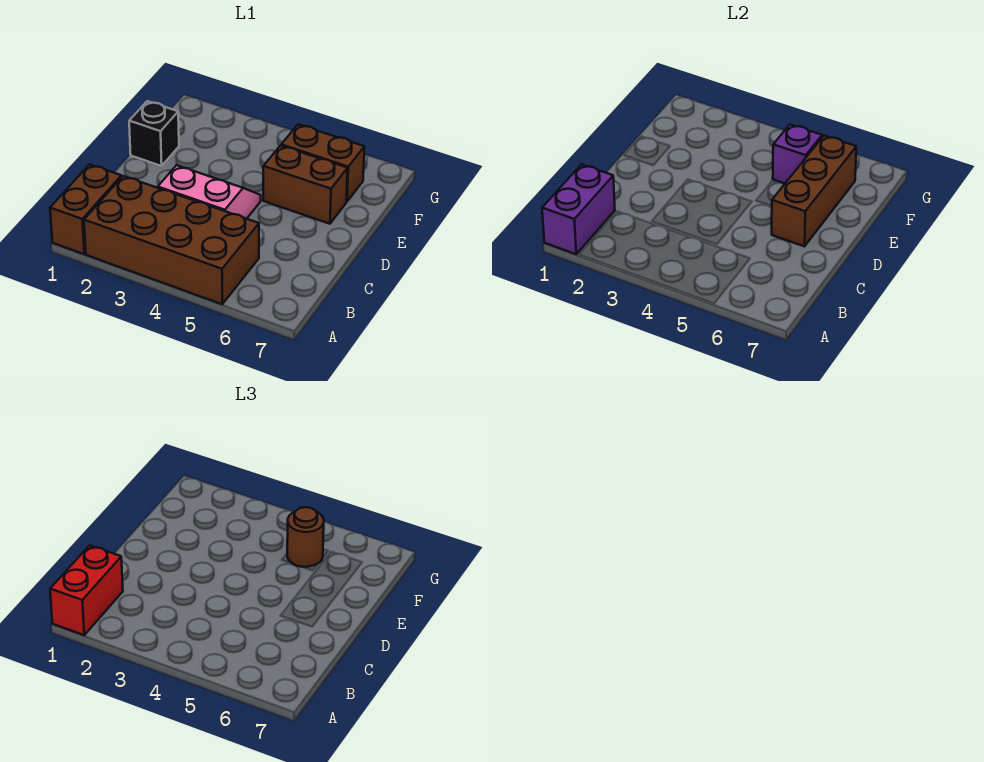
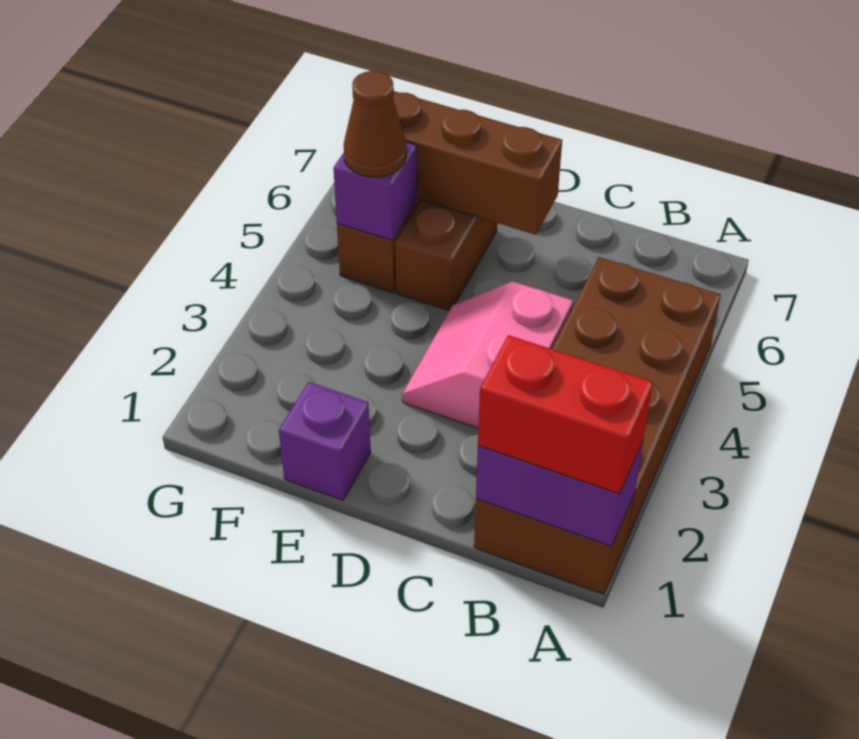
black 1x1 brick [129,101,179,166] -> purple 1x1 brick [279,382,371,500]
brown 1x1 round brick [287,507,324,567] -> brown 1x1 cone [344,71,406,177]

